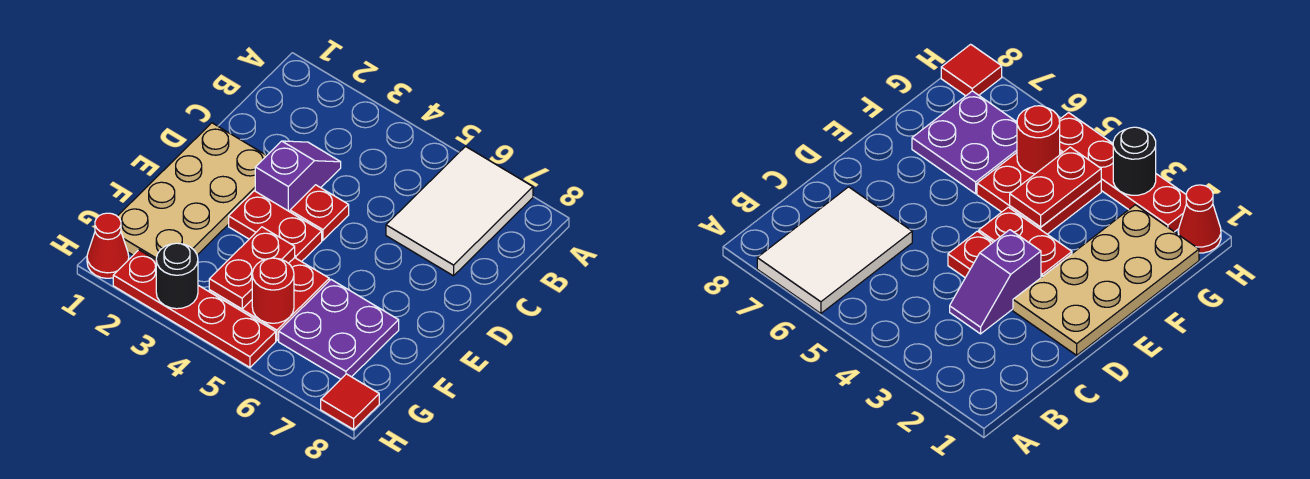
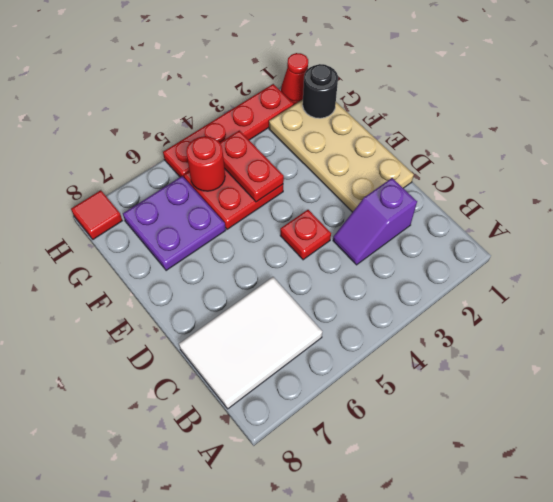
white 2x3 tile [386,147,533,276] -> white 2x3 tile turned to [179,277,322,409]
purple 1x2 slope [255,141,341,212] -> purple 1x2 slope turned to [333,178,417,265]
red 1x2 plate [229,191,322,262] -> none
black 1x1 round brick [156,243,198,309] -> black 1x1 round brick moved to [303,64,338,118]

